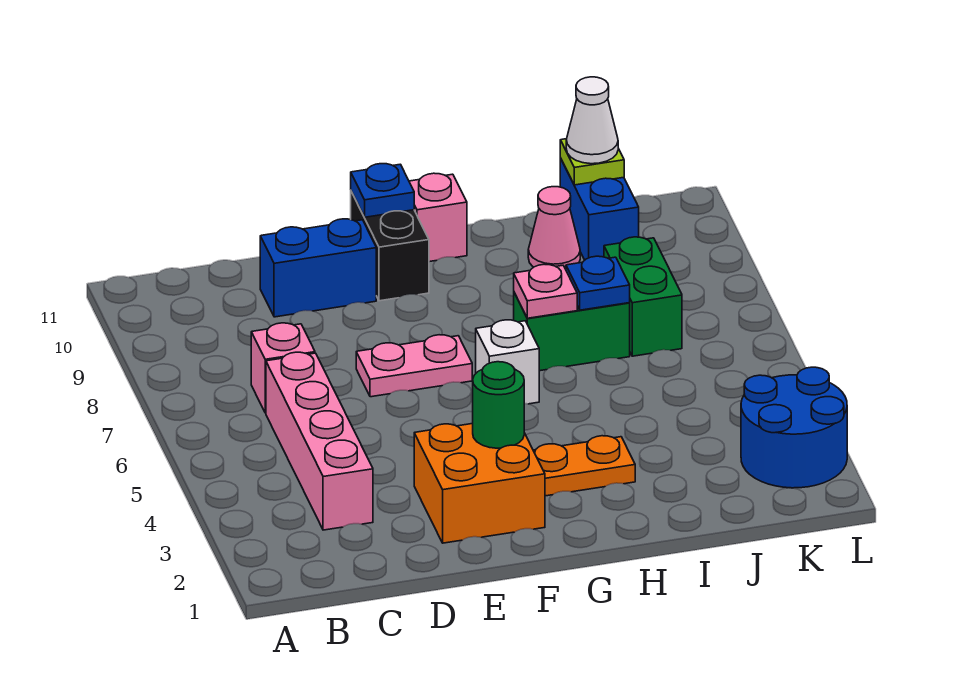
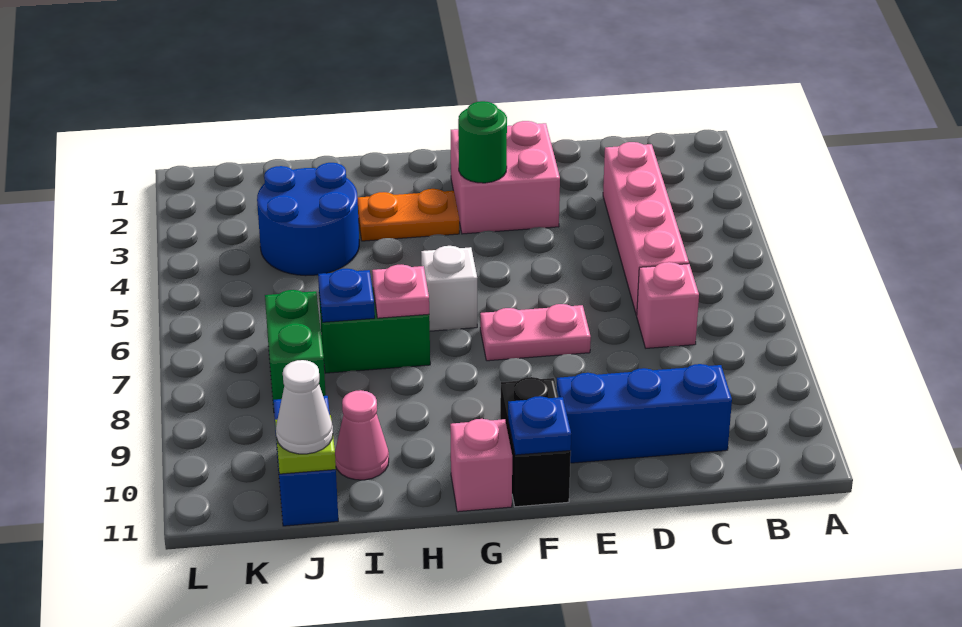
blue 1x2 brick [260,219,376,317] -> blue 1x3 brick [557,364,732,463]
orange 2x2 brick [414,424,545,543] -> pink 2x2 brick [451,121,560,234]
blue 2x2 round brick [741,367,847,488] -> blue 2x2 round brick moved to [257,163,359,276]

